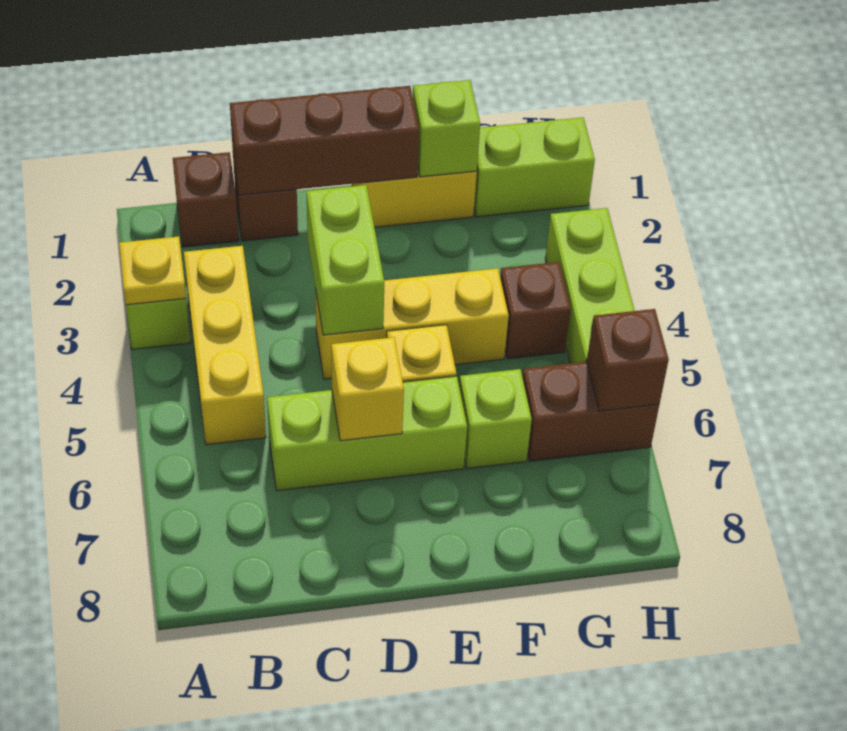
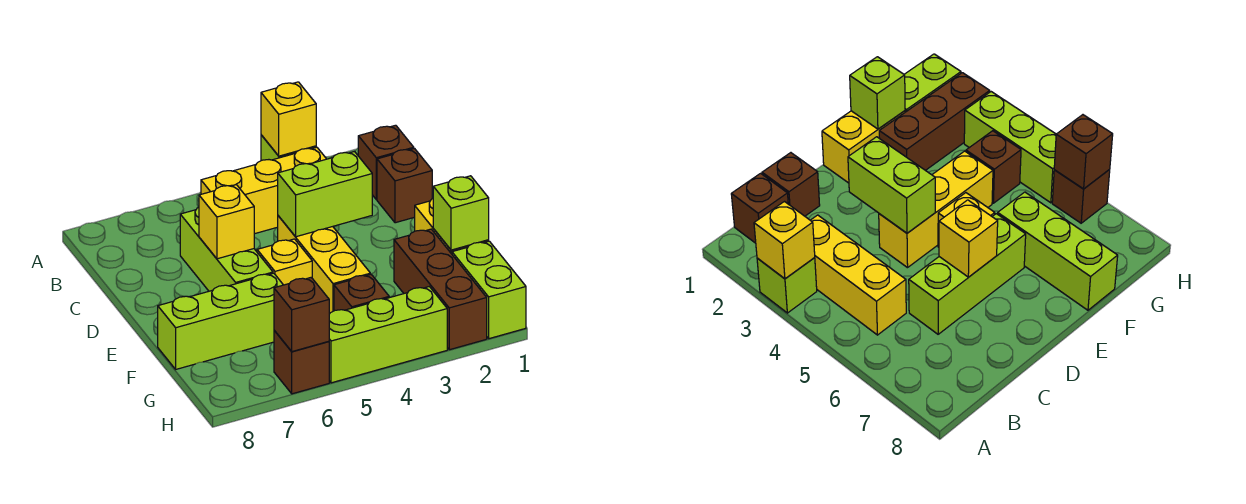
yellow 1x1 plate [119,236,186,305] -> yellow 1x1 brick [261,82,316,156]
brown 1x3 brick [230,86,419,195] -> brown 1x3 brick moved to [394,229,487,350]
lime 1x1 brick [459,369,532,469] -> lime 1x3 brick [158,273,283,369]
brown 1x2 brick [523,362,659,461] -> brown 1x1 brick [274,330,329,394]

